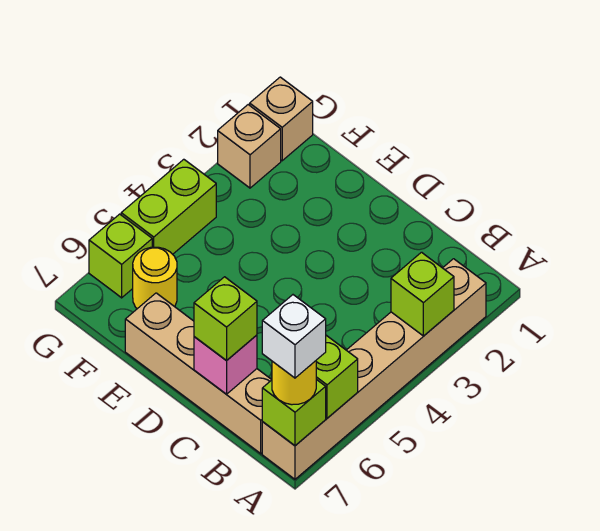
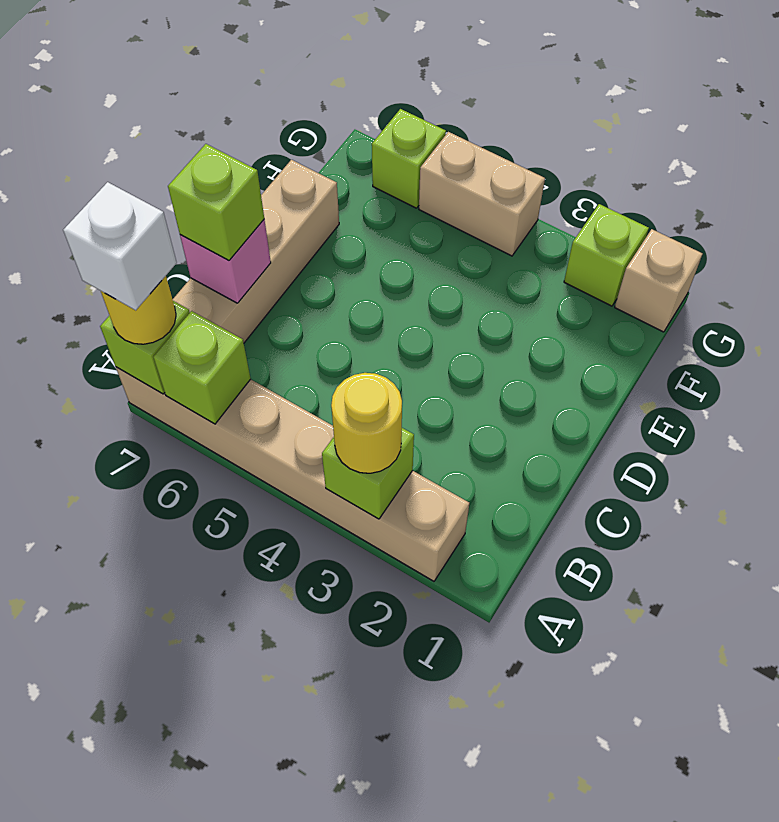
yellow 1x1 round brick [133,247,177,309] -> yellow 1x1 round brick moved to [331,373,402,473]
tan 1x1 brick [218,105,281,188] -> lime 1x1 brick [564,204,649,306]
lime 1x2 brick [121,159,216,254] -> tan 1x2 brick [419,132,545,256]

